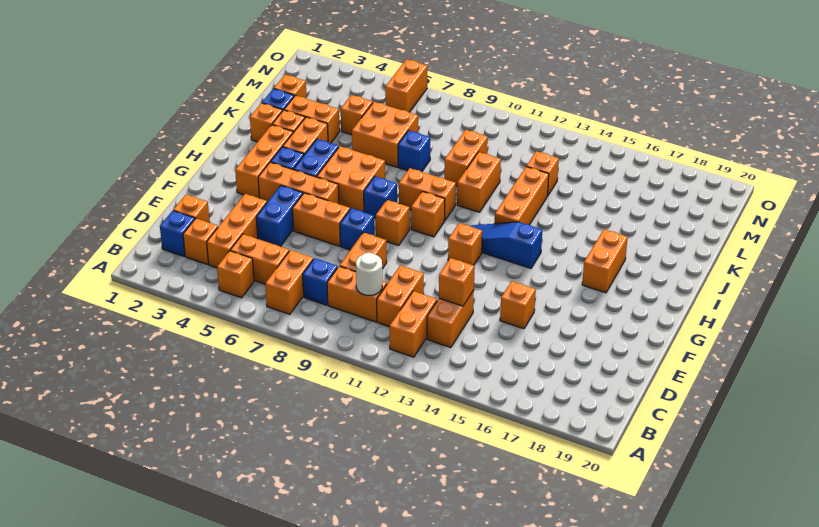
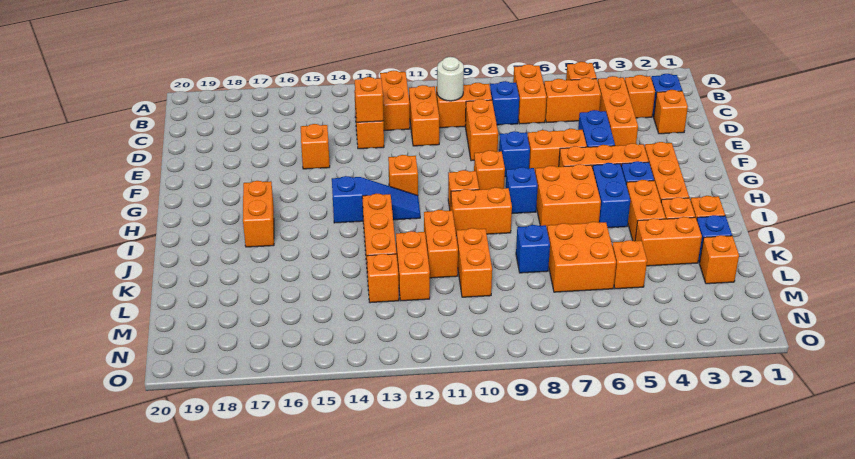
orange 1x2 brick [385,59,428,112] -> orange 1x2 brick moved to [396,231,430,301]

